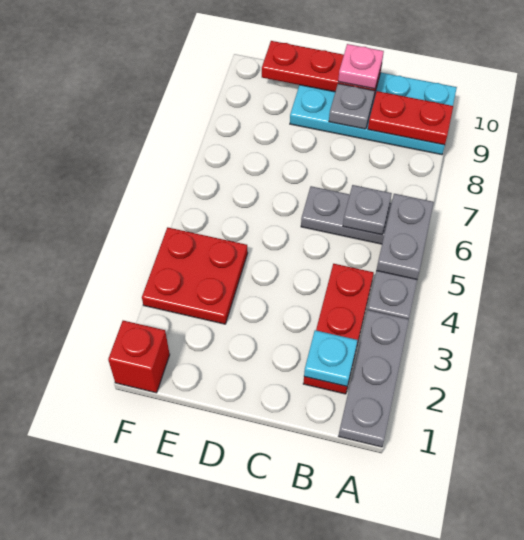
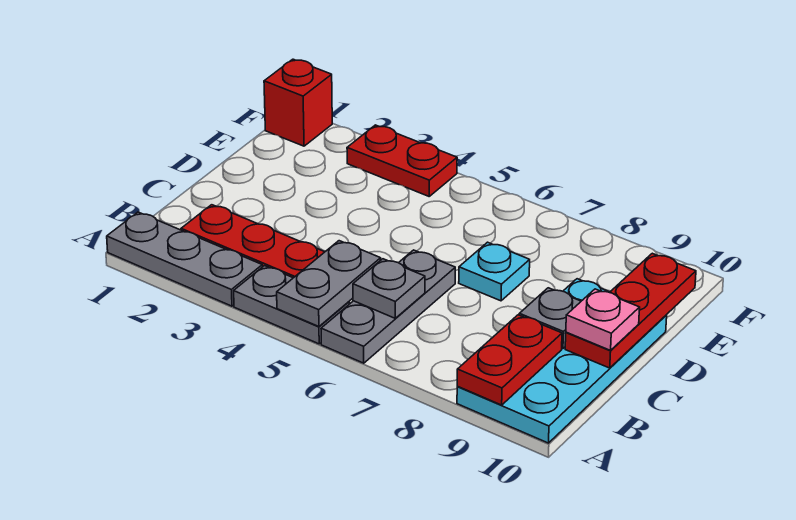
grey 1x2 plate [376,194,434,279] -> grey 1x2 plate turned to [277,241,381,327]
cyan 1x1 plate [304,330,358,386] -> cyan 1x1 plate moved to [459,242,530,301]
red 2x2 plate [142,227,248,324] -> red 1x2 plate [347,125,457,196]

